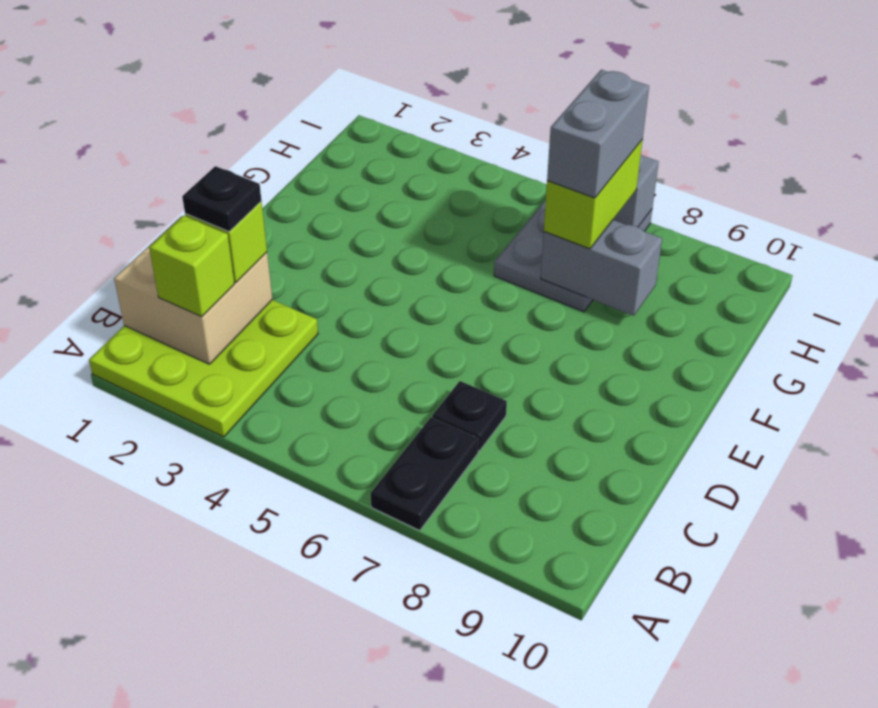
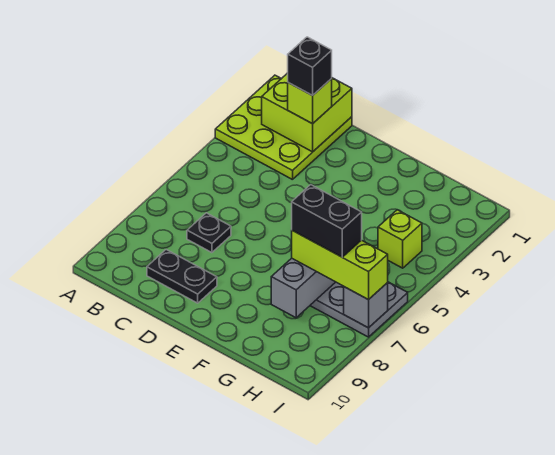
black 1x2 plate [370,417,479,531] -> black 1x2 plate moved to [147,250,217,303]
tan 2x2 brick [114,216,272,364] -> lime 2x2 brick [262,73,352,152]
lime 1x1 brick [149,216,234,317] -> lime 1x1 brick moved to [378,210,422,268]
black 1x1 plate [182,166,261,232] -> black 1x1 brick [288,37,332,95]
lime 1x2 brick [544,140,643,249] -> lime 1x3 brick [292,231,388,300]
grey 1x2 brick [547,70,649,198] -> black 1x2 brick [292,185,362,257]

